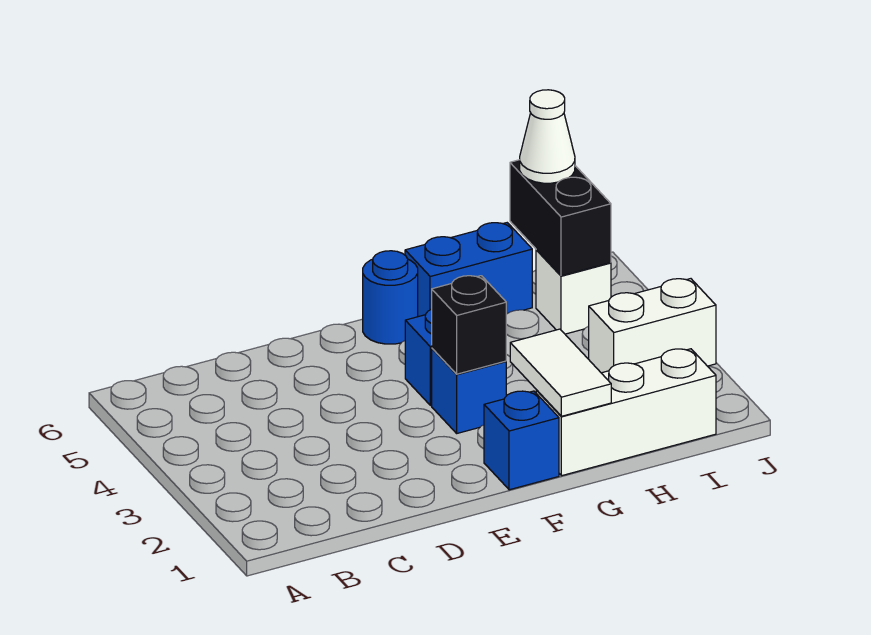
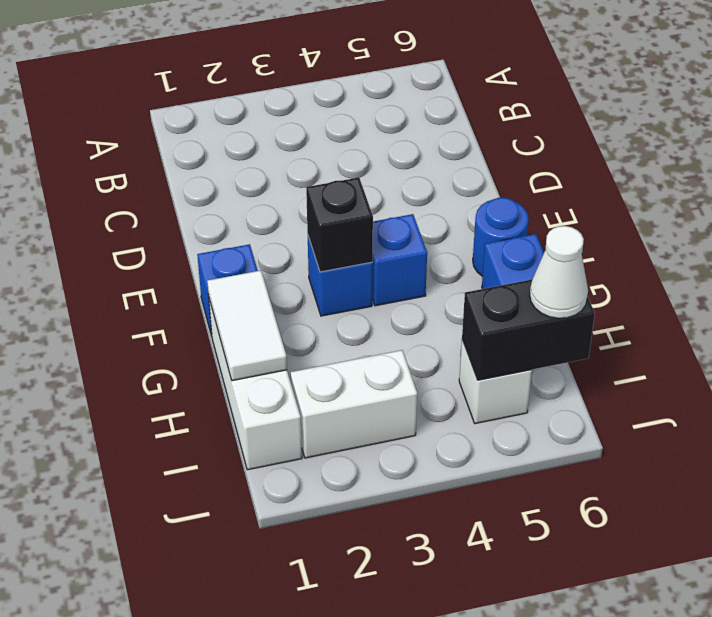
white 1x2 tile [510,329,611,416] -> white 1x2 tile turned to [207,270,287,381]
white 1x2 brick [589,279,716,373] -> white 1x2 brick turned to [291,350,417,458]

